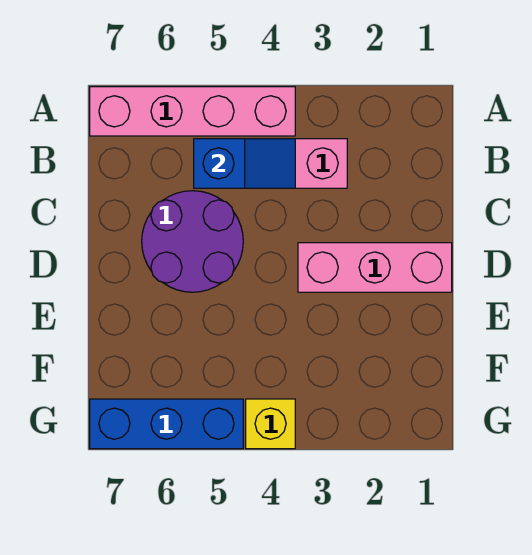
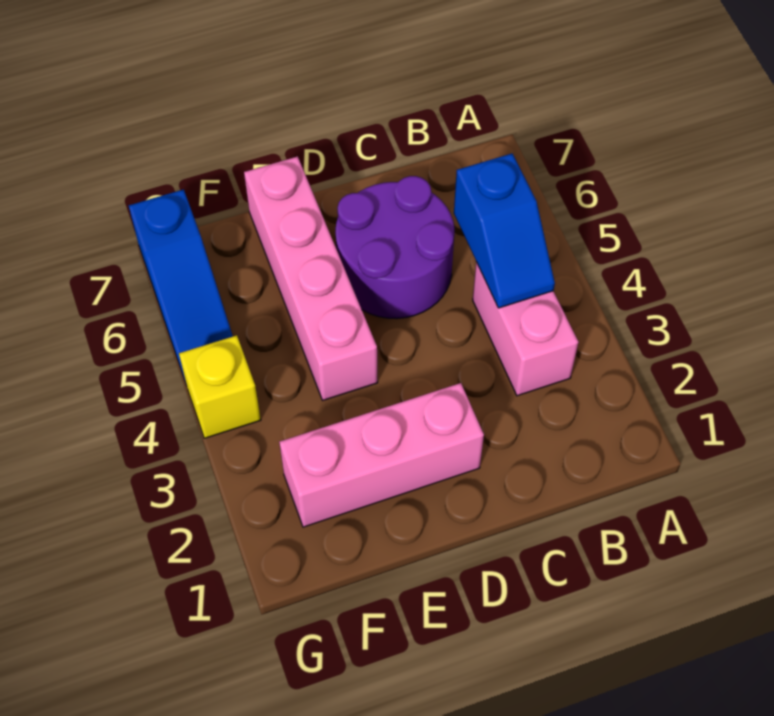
pink 1x4 brick [90,87,295,136] -> pink 1x4 brick moved to [244,157,378,400]
pink 1x3 brick [298,243,452,292] -> pink 1x3 brick turned to [279,383,484,527]
blue 1x3 brick [90,399,243,449] -> blue 1x3 slope [129,190,233,383]

